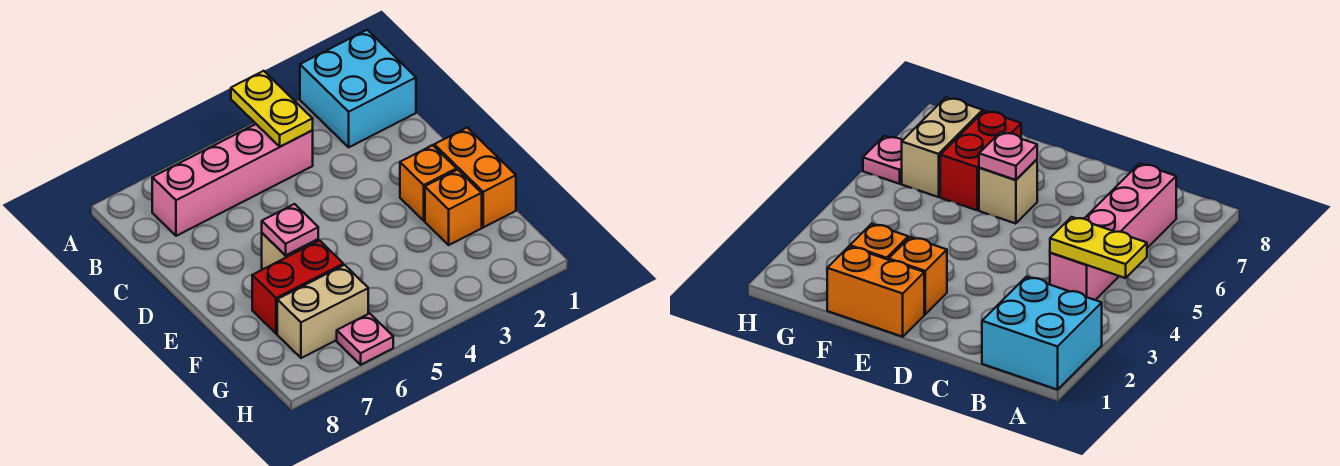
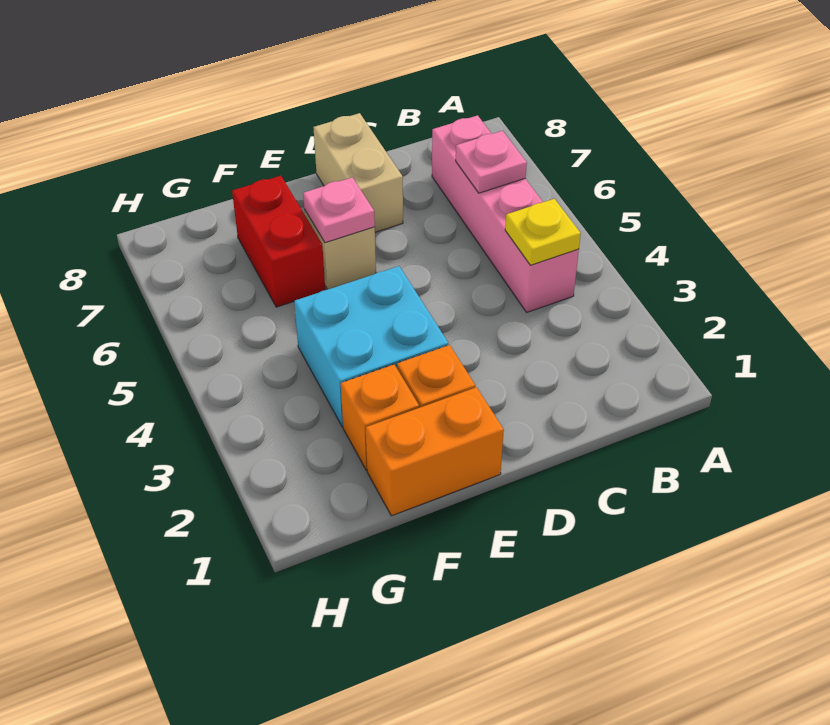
cyan 2x2 brick [300,30,416,147] -> cyan 2x2 brick moved to [294,266,448,427]
yellow 1x2 plate [231,71,313,147] -> yellow 1x1 plate [505,199,581,265]
tan 1x2 brick [277,265,368,358] -> tan 1x2 brick moved to [313,113,403,232]
pink 1x1 plate [337,313,393,365] -> pink 1x1 plate moved to [456,131,527,193]

